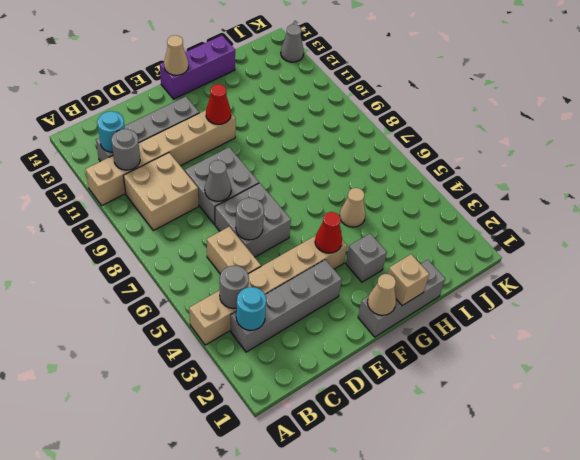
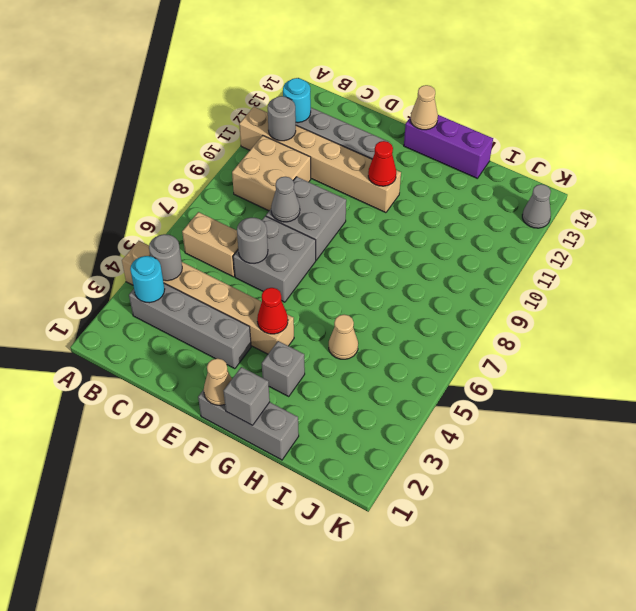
tan 1x2 brick [207,227,261,274] -> tan 1x2 brick turned to [182,212,238,277]
tan 1x1 brick [388,254,429,306] -> grey 1x1 brick [224,367,270,425]

